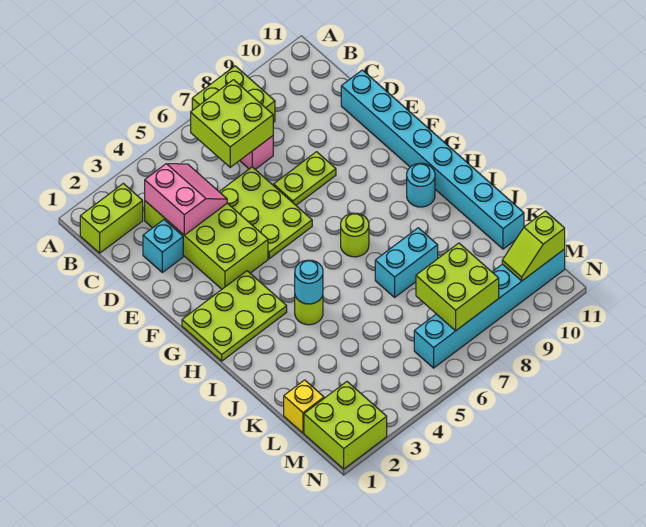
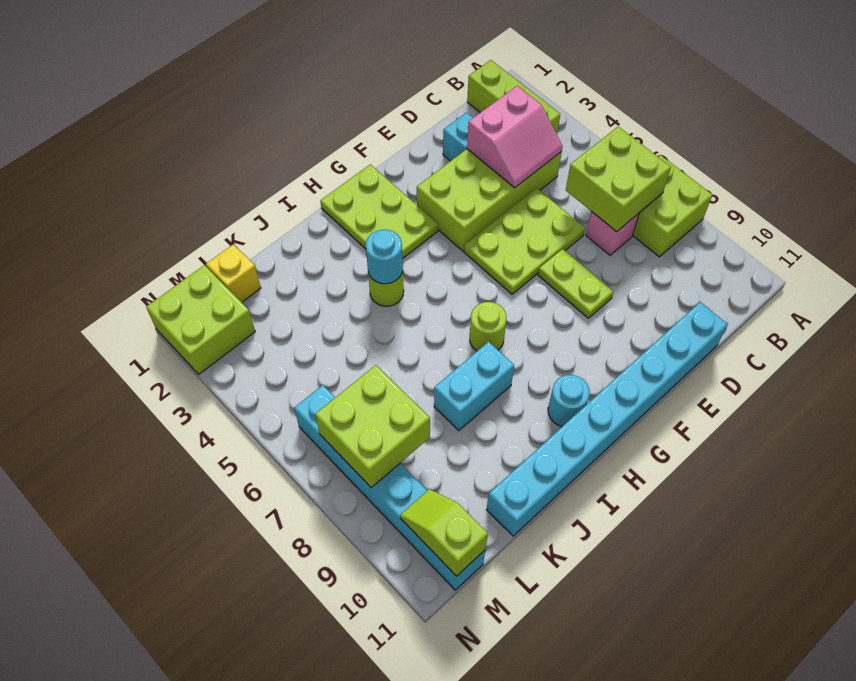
lime 1x2 brick [80,183,143,253] -> lime 1x3 brick [467,60,560,134]
cyan 1x2 brick [375,228,438,297] -> cyan 1x2 brick turned to [434,342,514,431]

